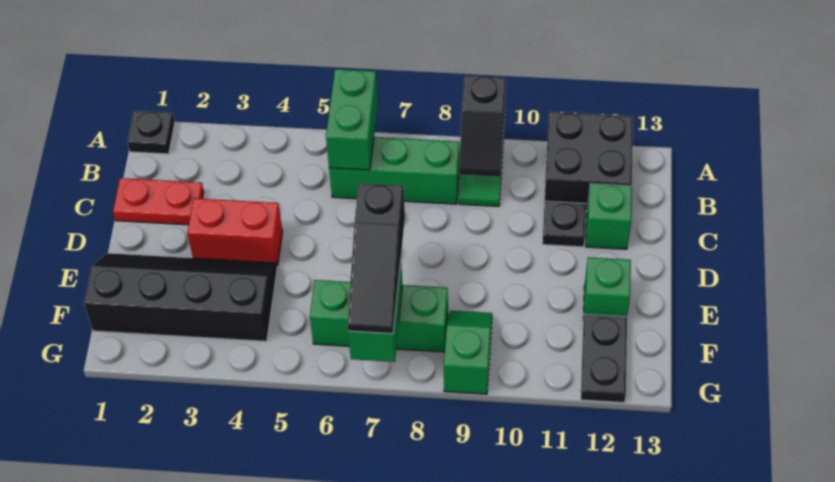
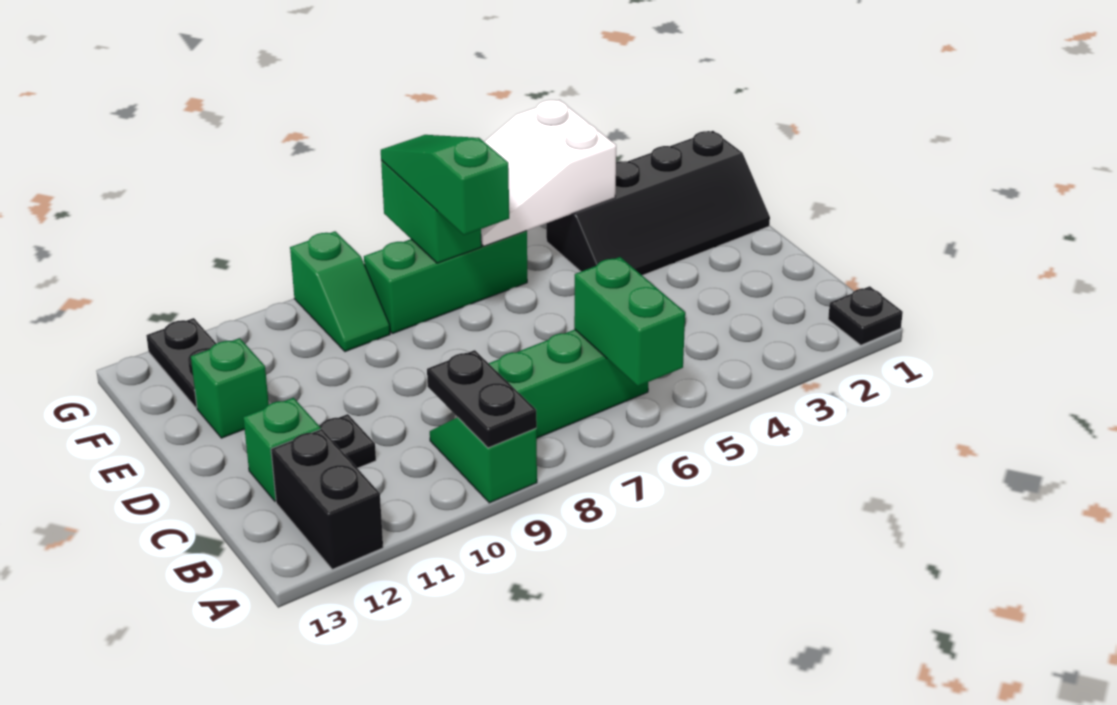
black 1x2 slope [459,76,506,177] -> black 1x2 plate [427,350,537,448]
black 2x2 brick [544,112,633,211] -> black 1x2 brick [271,429,383,569]
red 1x2 plate [113,178,204,225] -> none
red 1x2 brick [187,198,283,266] -> none
black 1x3 slope [348,183,405,334] -> green 1x3 slope [381,135,509,235]
none -> white 2x3 slope [481,100,616,246]

